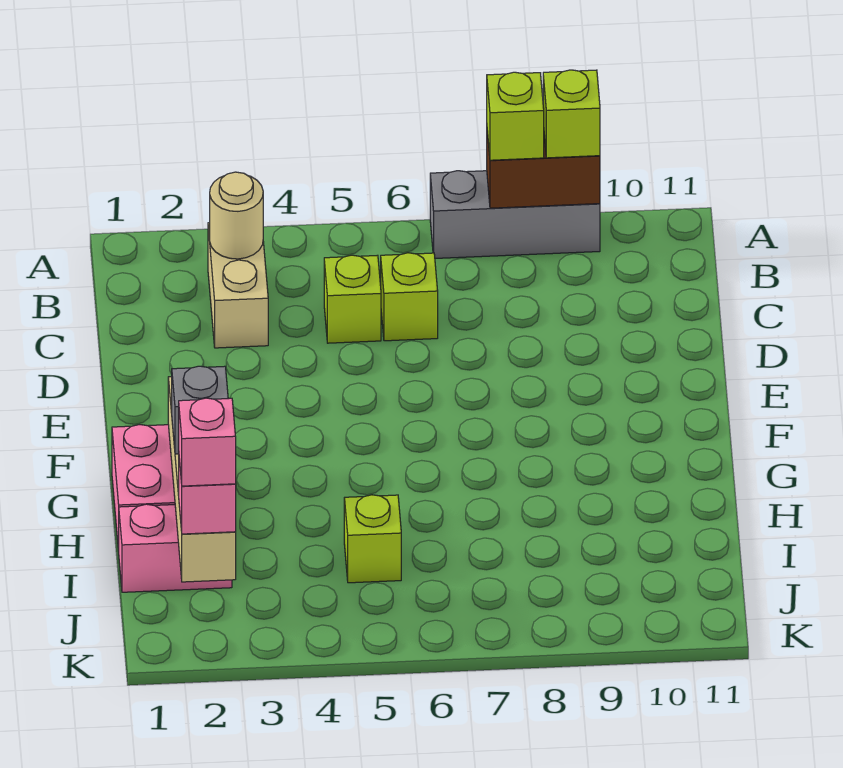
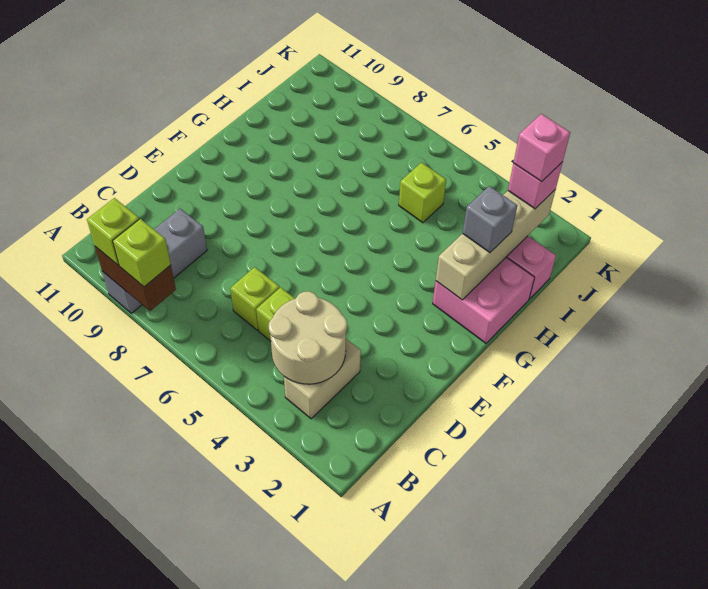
grey 1x3 brick [430,171,600,258] -> grey 1x3 brick turned to [102,209,207,313]
tan 1x1 round brick [210,172,263,259] -> tan 2x2 round brick [269,291,347,384]

